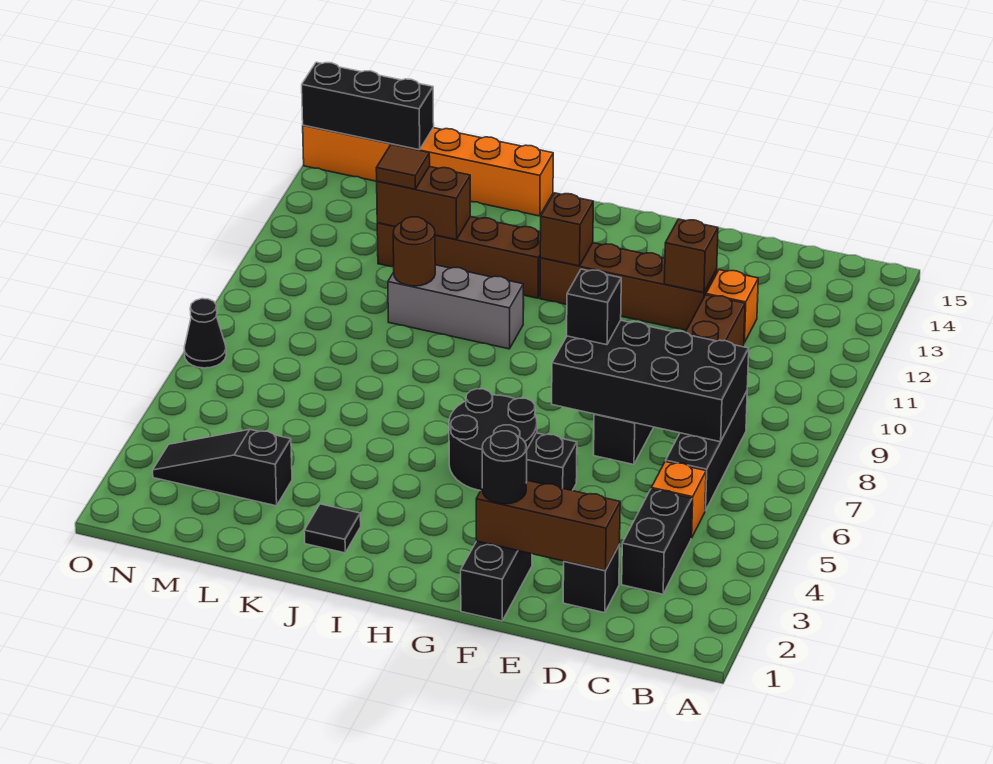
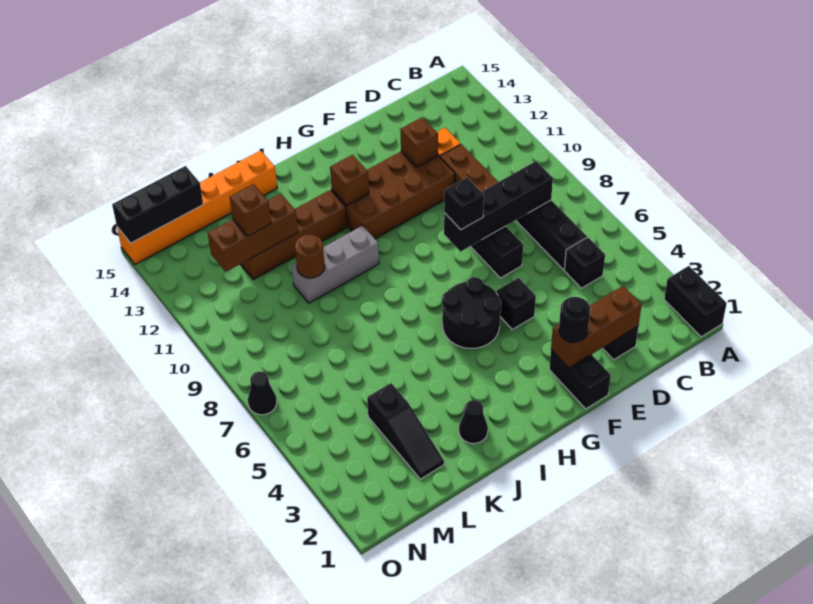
black 1x2 brick [622,489,692,594] -> black 1x2 brick moved to [664,266,727,337]
orange 1x1 brick [651,462,706,538] -> black 1x1 brick [564,237,605,288]
black 2x4 brick [552,320,749,442] -> black 1x4 brick [444,161,553,252]
brown 1x4 brick [540,243,717,330] -> brown 2x4 brick [332,152,455,239]
black 1x1 tile [304,504,361,553] -> black 1x1 cone [459,400,488,444]
brown 1x2 brick [377,167,470,240] -> brown 1x3 brick [208,194,298,272]
black 1x3 slope [153,430,292,506] -> black 1x3 slope turned to [367,383,444,479]
brown 1x1 tile [376,145,430,189] -> brown 1x1 brick [230,184,271,236]

